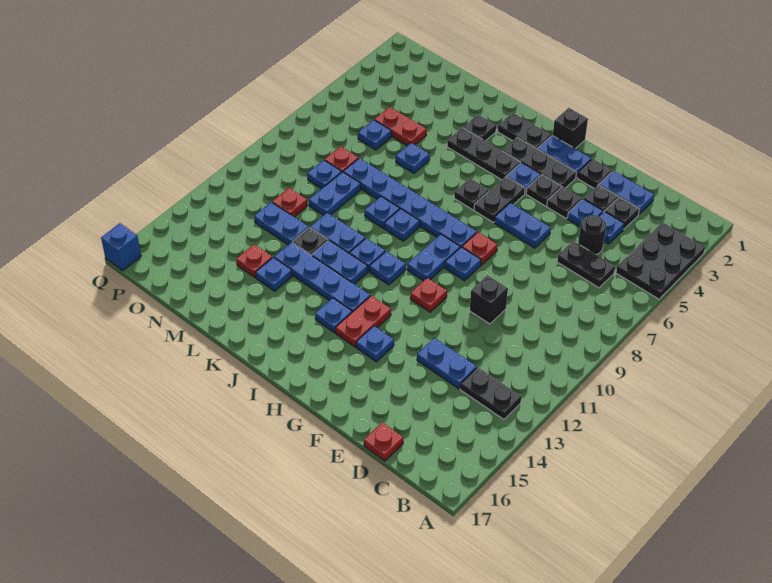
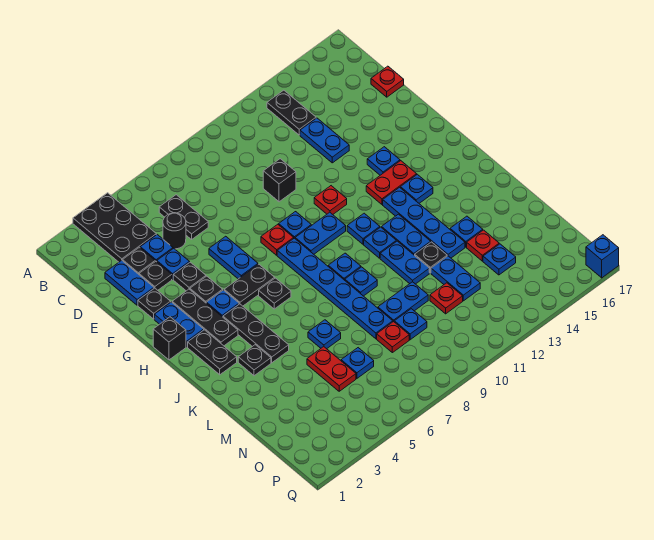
black 2x3 plate [616,222,705,299] -> black 2x3 plate turned to [73,193,156,262]
none -> blue 1x1 plate [483,244,516,275]

